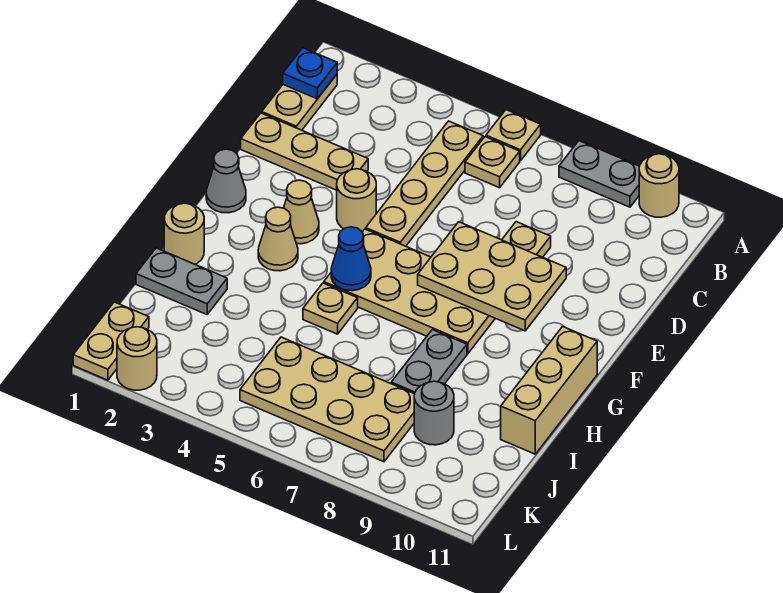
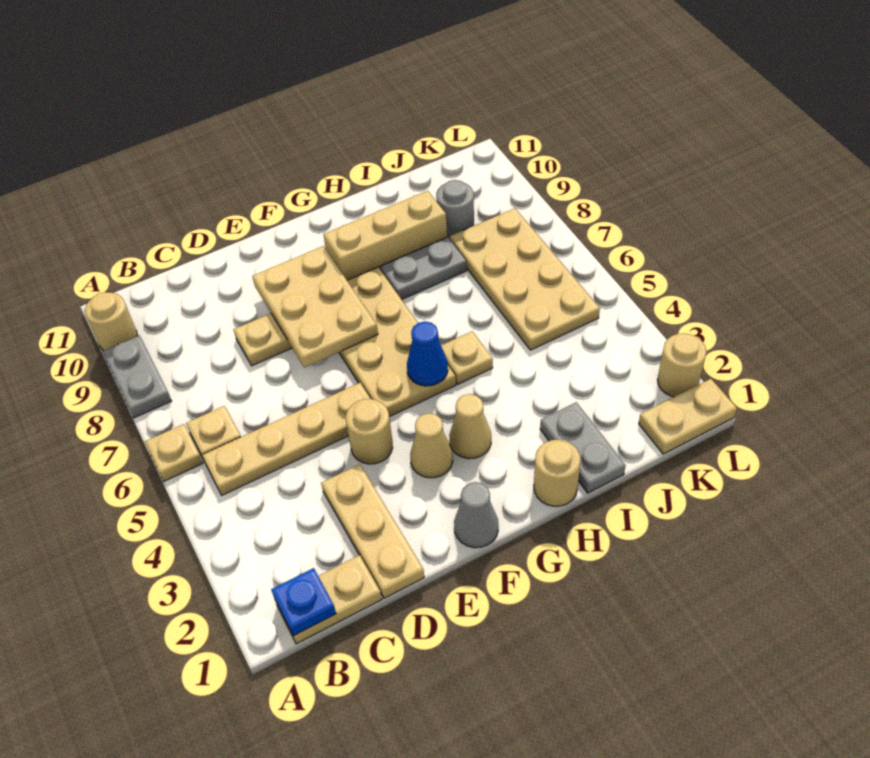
tan 1x3 brick [501,327,597,454] -> tan 1x3 brick moved to [323,191,447,280]

